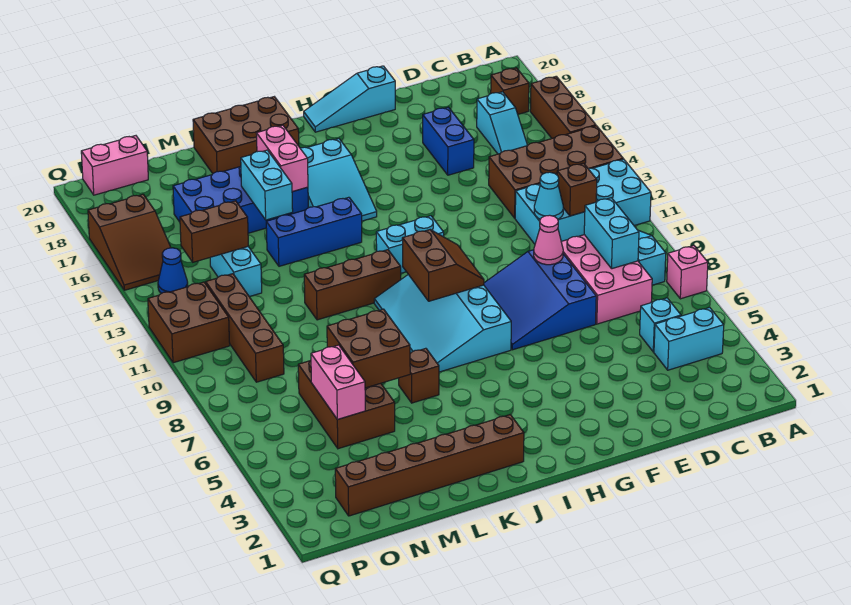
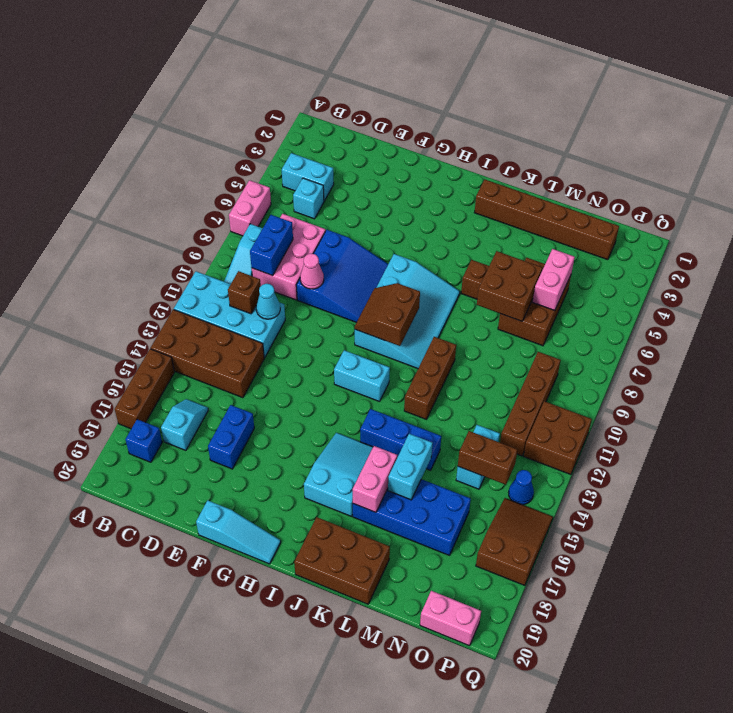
pink 1x1 brick [667,246,708,299] -> pink 1x2 brick [229,180,271,236]
brown 1x1 brick [491,68,529,114] -> blue 1x1 brick [125,419,162,462]
cyan 1x2 brick [584,198,639,269] -> blue 1x2 brick [250,215,293,276]
brown 1x3 brick [304,250,401,320] -> brown 1x3 brick turned to [404,337,456,419]

